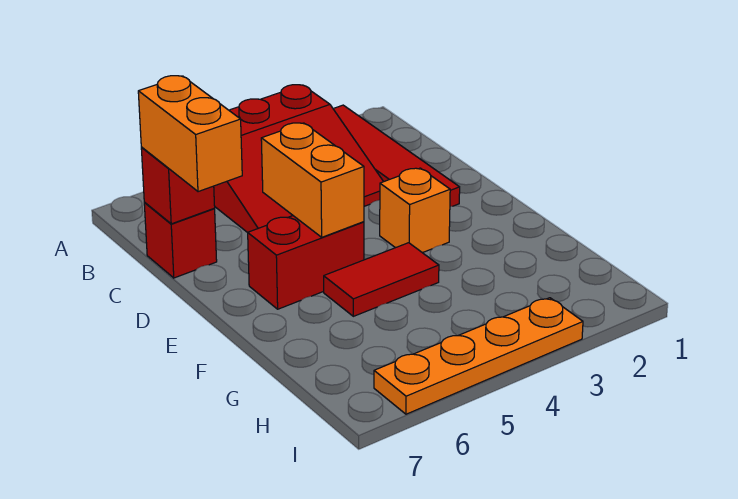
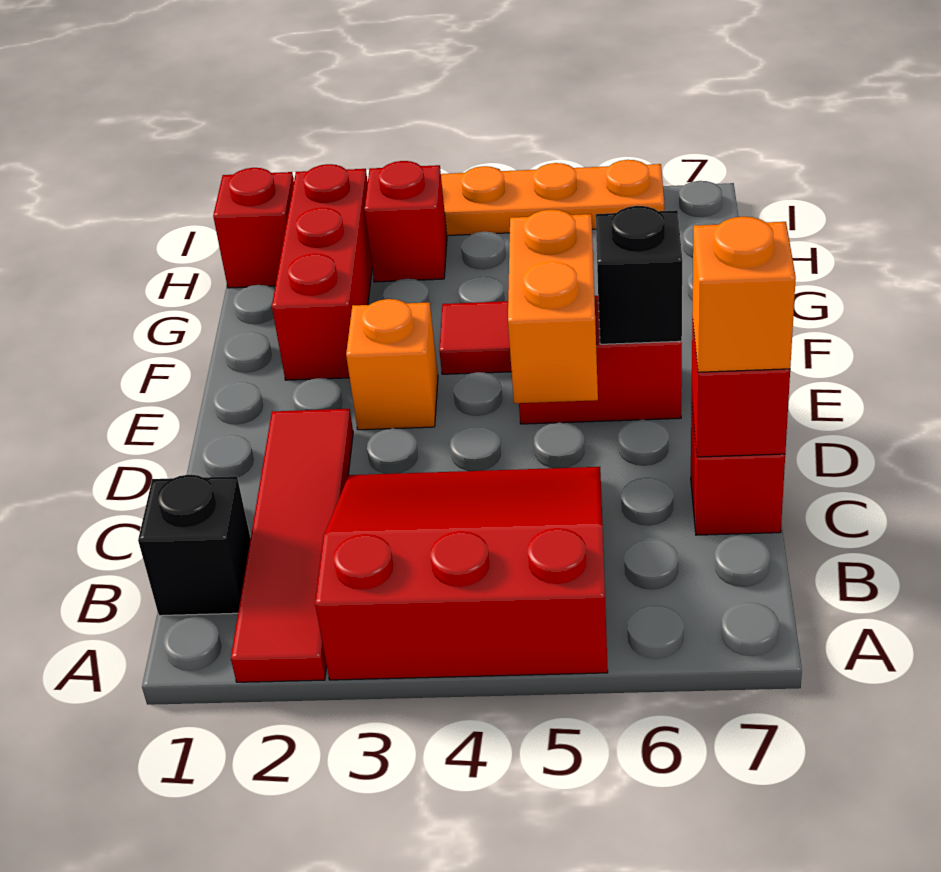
none -> black 1x1 brick [138,475,251,616]
orange 1x2 brick [138,76,242,192] -> orange 1x1 brick [692,217,796,372]
none -> black 1x1 brick [596,206,682,344]
none -> red 1x3 brick [272,164,372,380]
none -> red 1x1 brick [213,168,294,288]
none -> red 1x1 brick [364,161,447,282]

